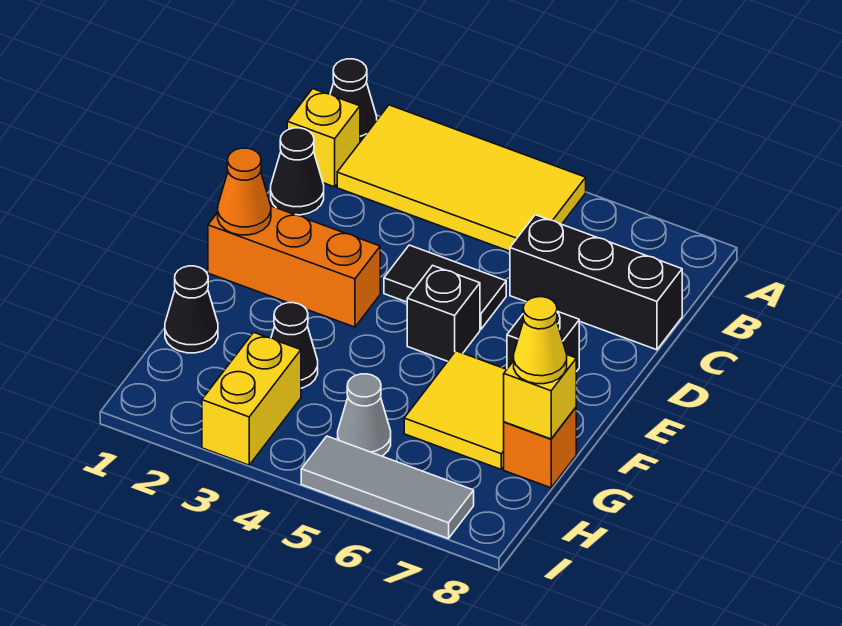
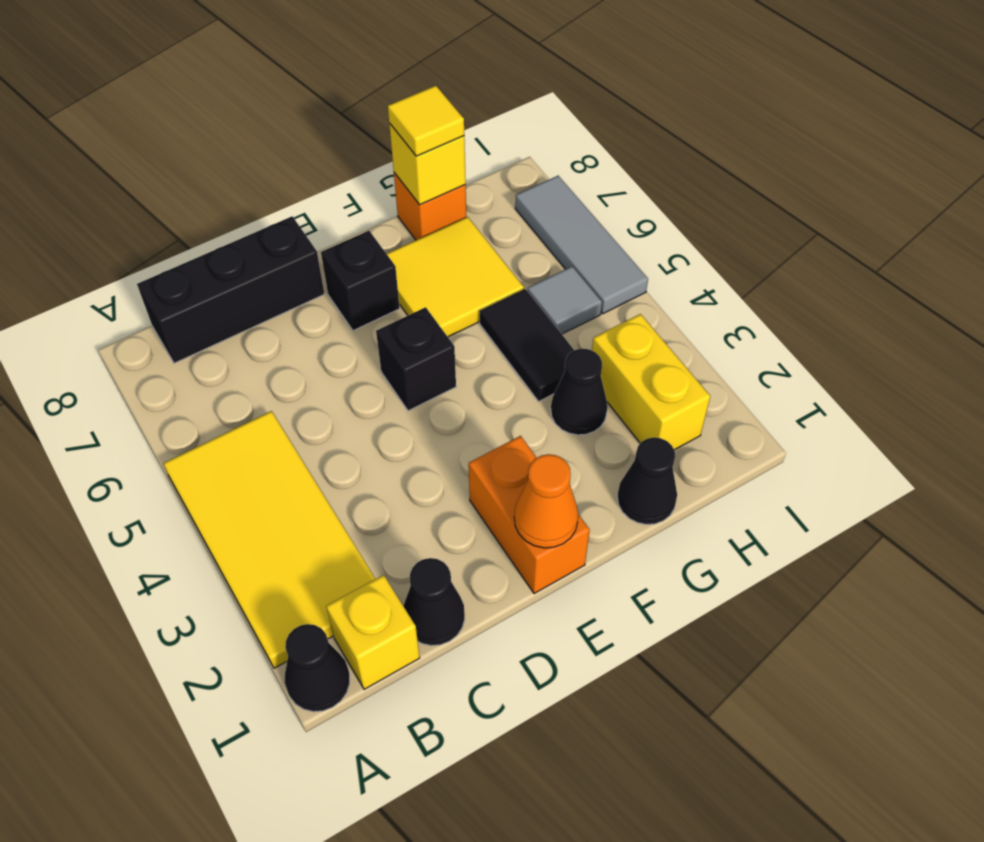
black 1x3 brick [510,215,682,350] -> black 1x3 brick turned to [137,216,324,363]
black 1x2 tile [384,245,506,329] -> black 1x2 tile moved to [480,289,574,401]
orange 1x3 brick [208,206,380,327] -> orange 1x2 brick [469,436,590,594]
yellow 1x1 cone [514,297,567,384] -> yellow 1x1 tile [388,86,464,156]
yellow 1x2 brick [202,332,301,465] -> yellow 1x2 brick turned to [592,314,710,450]
grey 1x1 cone [338,374,391,456] -> grey 1x1 tile [527,266,602,334]

